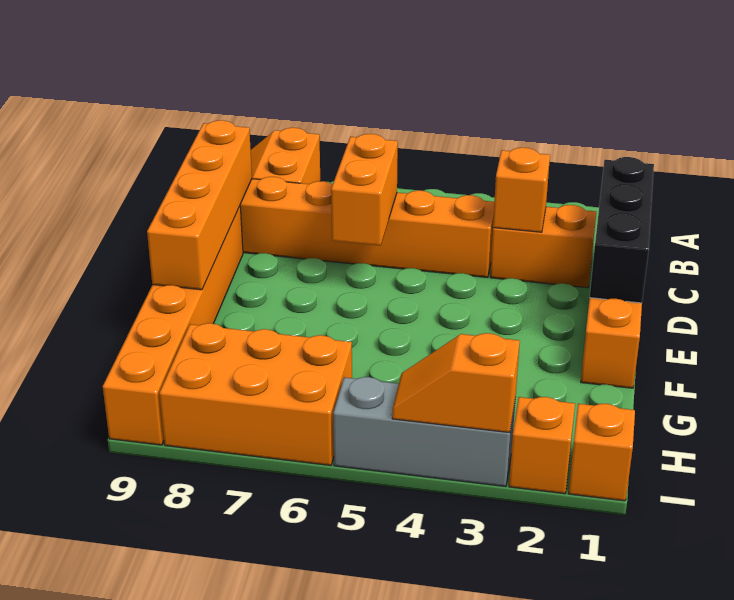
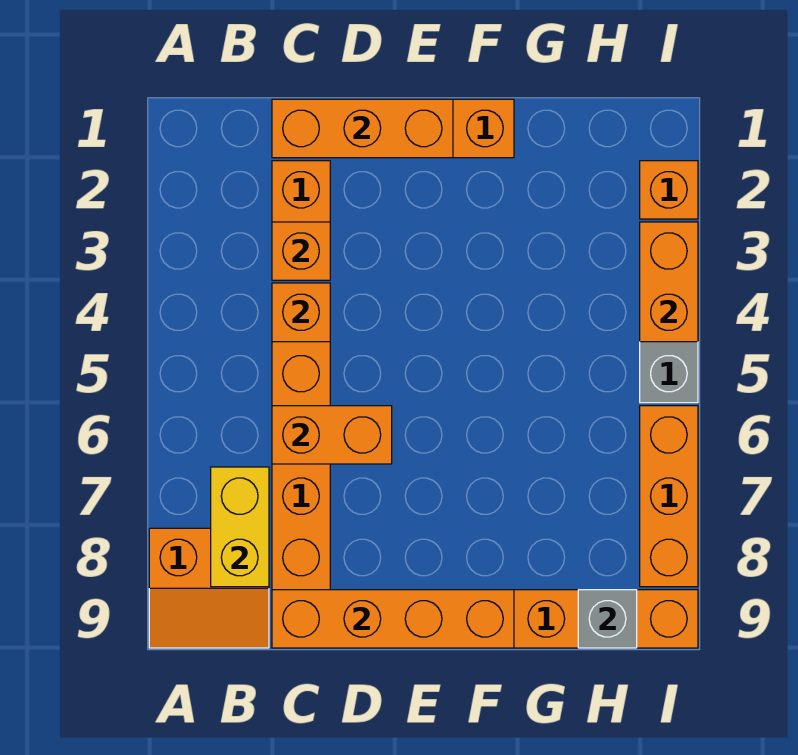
none -> yellow 1x2 brick [211,467,269,587]
black 1x3 brick [590,157,654,303] -> orange 1x3 brick [272,99,453,158]
orange 2x3 brick [159,323,352,465] -> orange 1x3 brick [640,406,698,587]
none -> grey 1x1 brick [578,590,637,648]
orange 1x1 brick [569,404,635,501] -> orange 1x1 brick moved to [272,283,330,342]
orange 1x2 slope [392,333,520,433] -> orange 1x2 brick [640,222,698,342]

